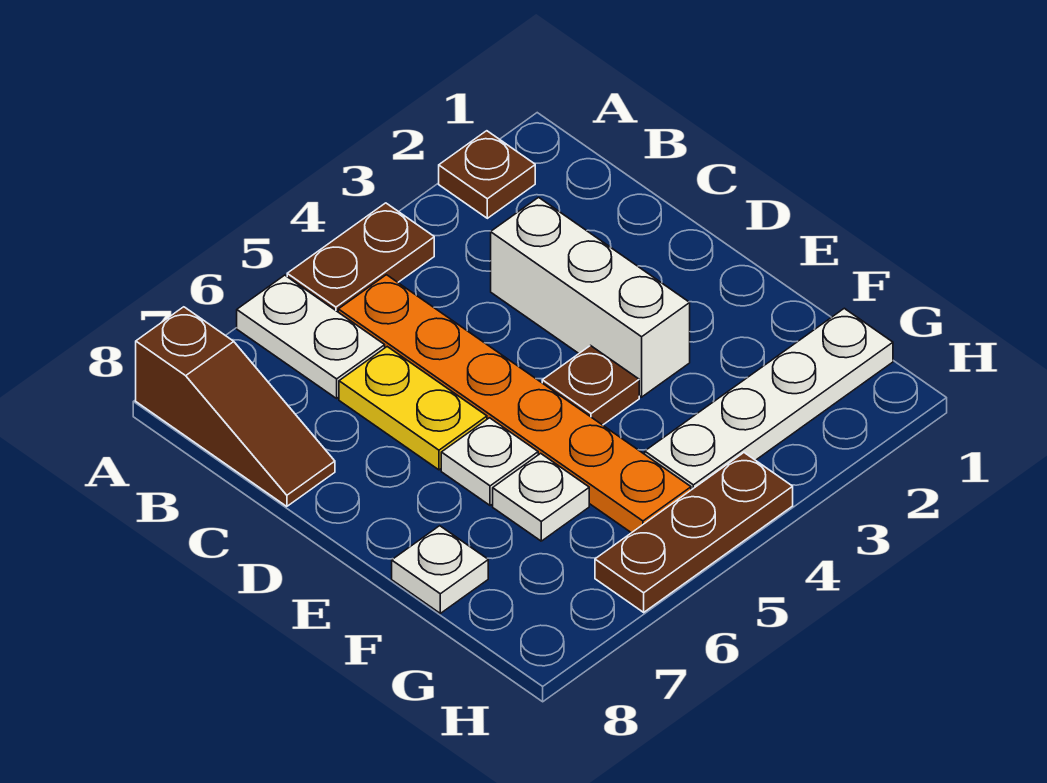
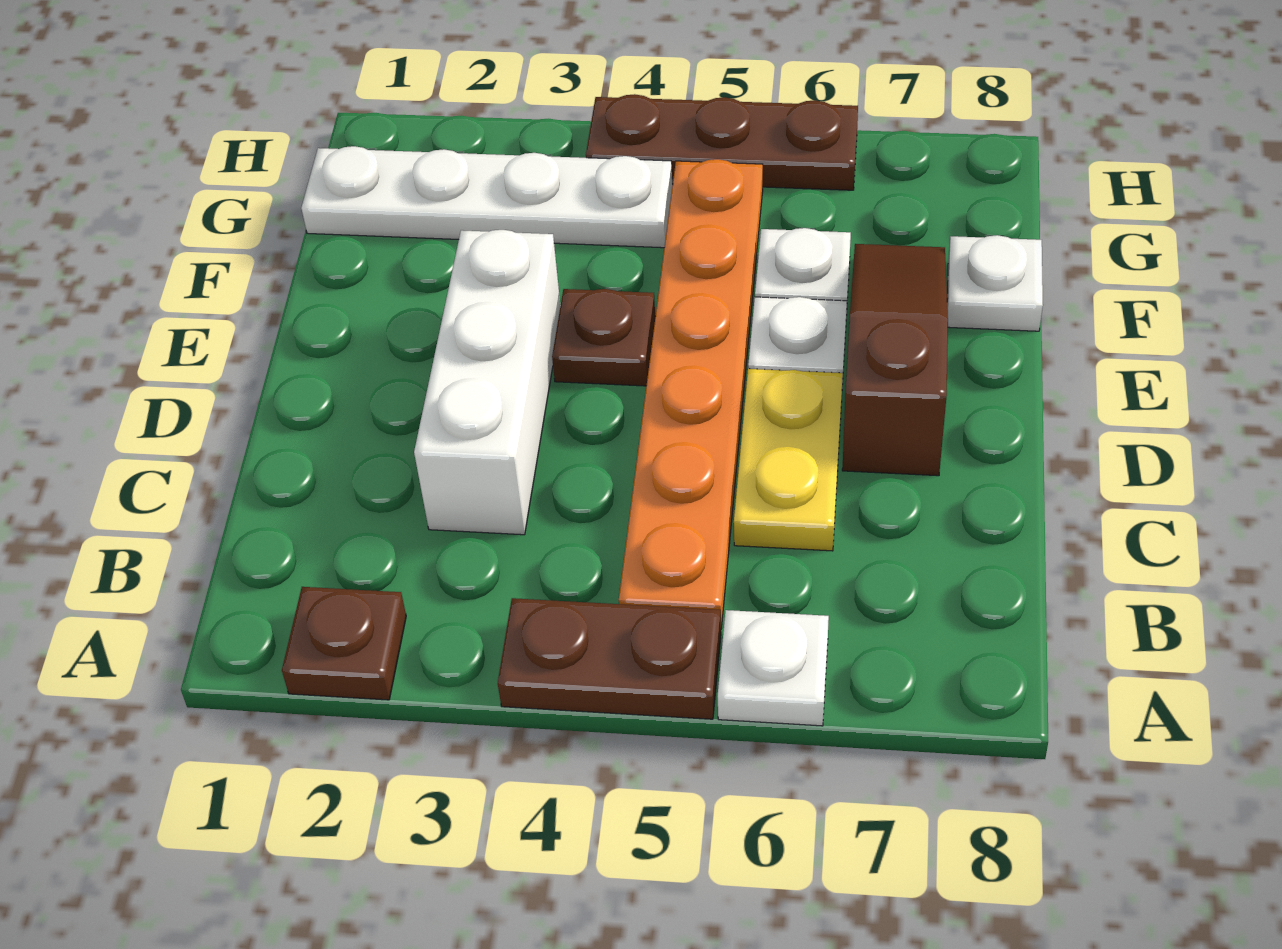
white 1x2 plate [237,275,385,398] -> white 1x1 plate [718,610,829,726]
brown 1x3 slope [136,307,335,506] -> brown 1x3 slope moved to [842,244,948,476]

